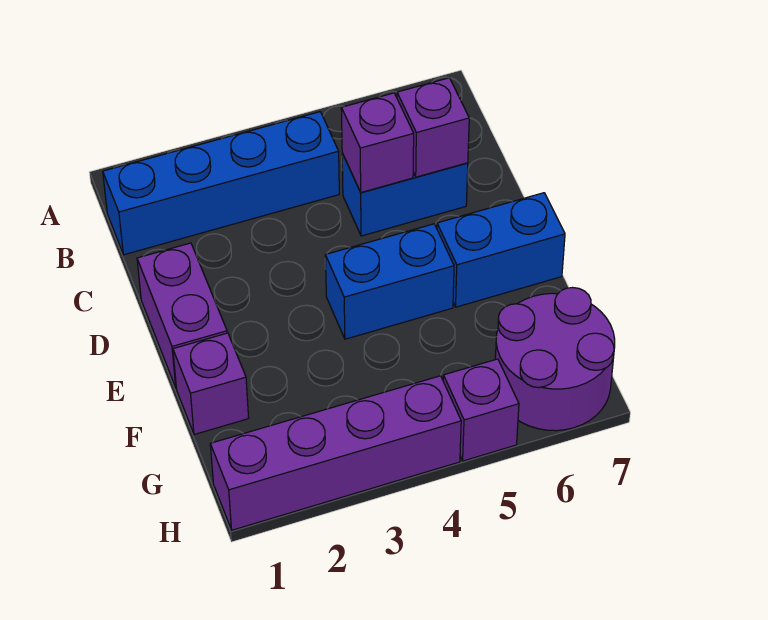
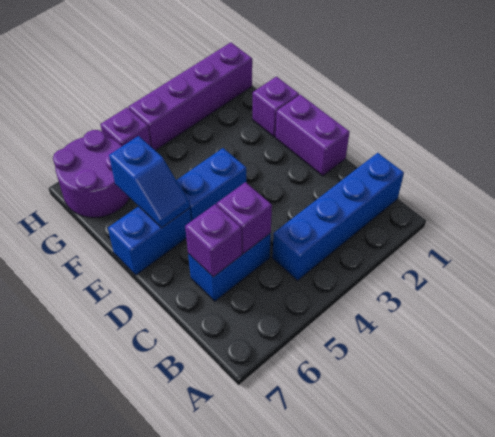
none -> blue 1x2 slope [109,136,190,228]

